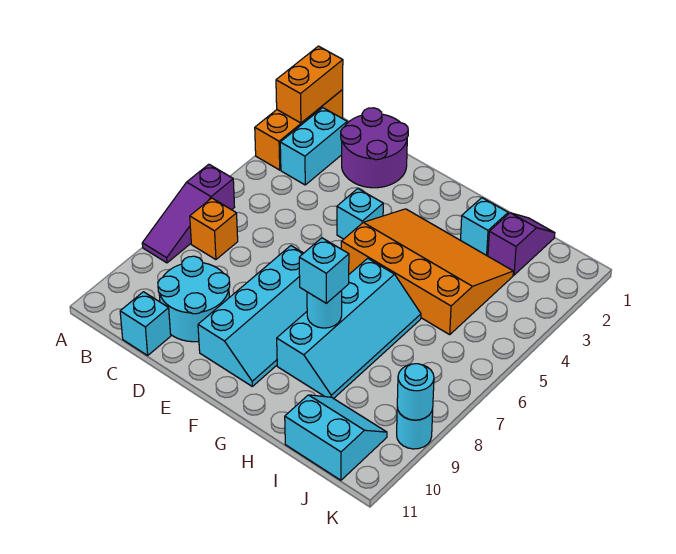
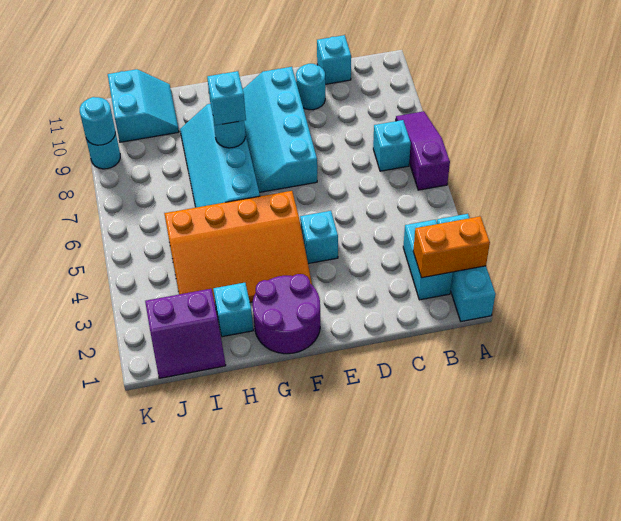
orange 1x3 brick [255,90,343,170] -> cyan 1x3 brick [437,214,496,321]
orange 1x2 brick [276,46,343,123] -> orange 1x2 brick turned to [413,216,490,278]
orange 1x1 brick [190,198,238,260] -> cyan 1x1 brick [373,120,411,171]
purple 2x2 round brick [341,108,408,188] -> purple 2x2 round brick moved to [253,274,320,354]
cyan 2x2 round brick [158,256,230,342] -> cyan 1x1 round brick [296,64,325,110]
purple 1x2 slope [488,213,555,275] -> purple 2x2 slope [145,289,226,378]
cyan 2x2 slope [285,395,387,480] -> cyan 2x2 slope turned to [108,69,179,142]

